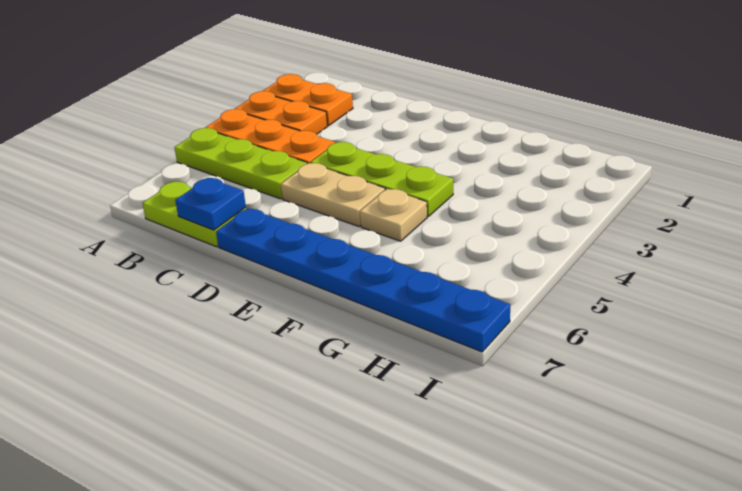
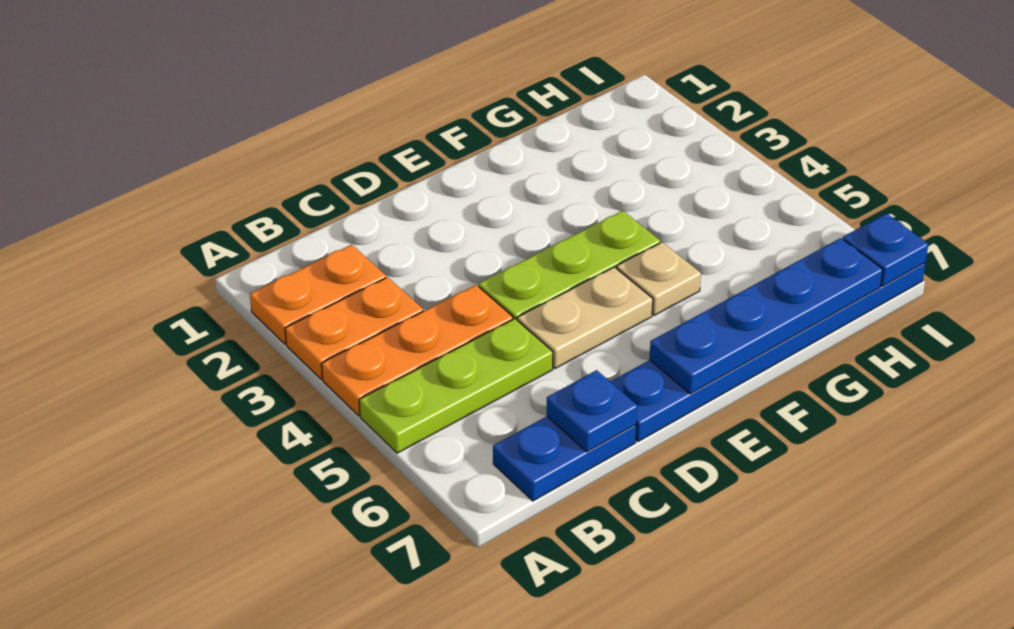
lime 1x2 plate [142,181,246,247] -> blue 1x2 plate [493,416,637,501]
none -> blue 1x4 plate [649,238,883,394]
none -> blue 1x1 plate [843,213,928,286]

